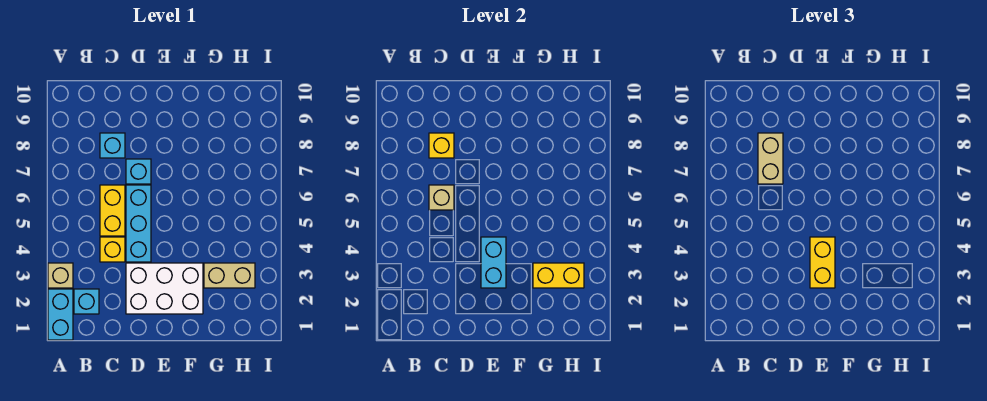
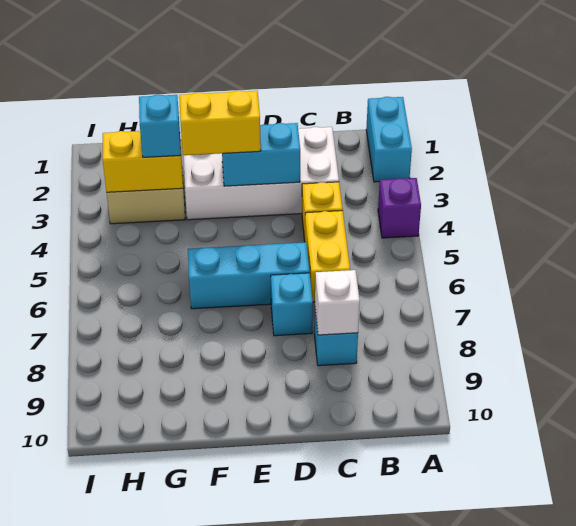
tan 1x1 brick [48,263,73,288] -> none
none -> purple 1x1 brick [378,178,421,238]
cyan 1x1 brick [74,289,99,314] -> cyan 1x1 brick moved to [139,94,181,157]
tan 1x1 brick [429,185,454,210] -> none
tan 1x2 brick [758,133,783,184] -> none
yellow 1x1 brick [429,133,454,158] -> white 1x1 brick [315,270,360,335]
white 2x3 brick [126,263,203,314] -> white 2x4 brick [183,127,339,220]
cyan 1x3 brick [126,185,151,262] -> cyan 1x3 brick turned to [188,242,309,309]
cyan 1x2 brick [481,237,506,288] -> cyan 1x2 brick turned to [222,123,300,186]
yellow 1x2 brick [810,237,835,288] -> yellow 1x2 brick turned to [179,90,261,155]

